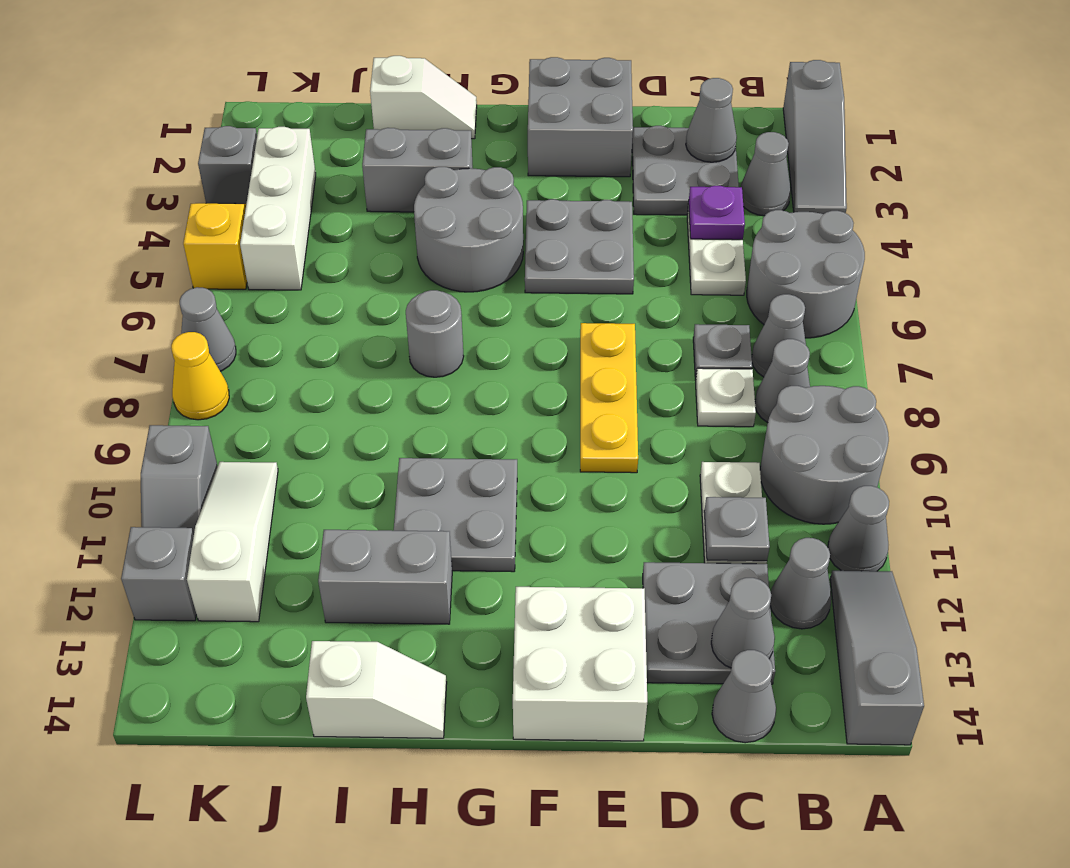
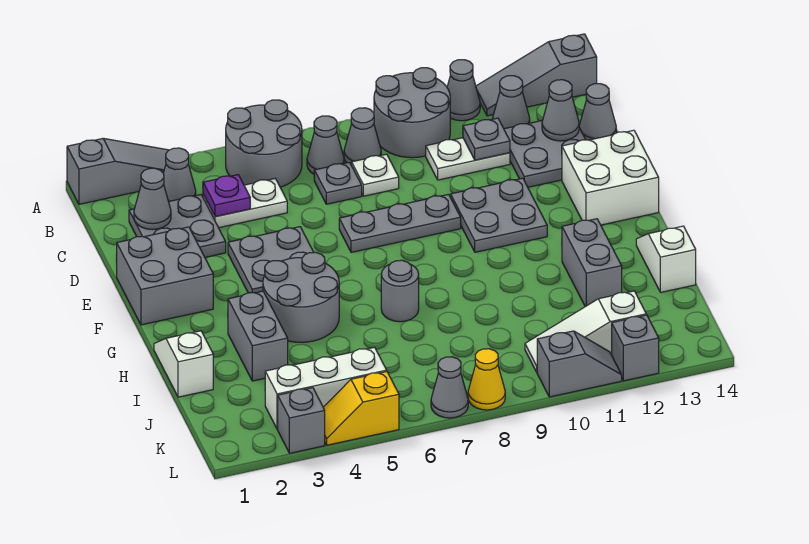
yellow 1x3 plate [580,323,638,473] -> grey 1x3 plate [339,194,461,252]
grey 2x2 plate [394,458,517,572] -> grey 2x2 plate moved to [451,178,547,252]

